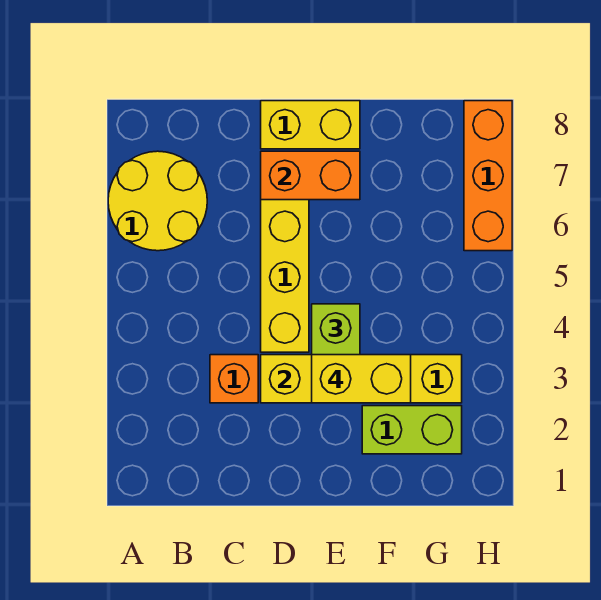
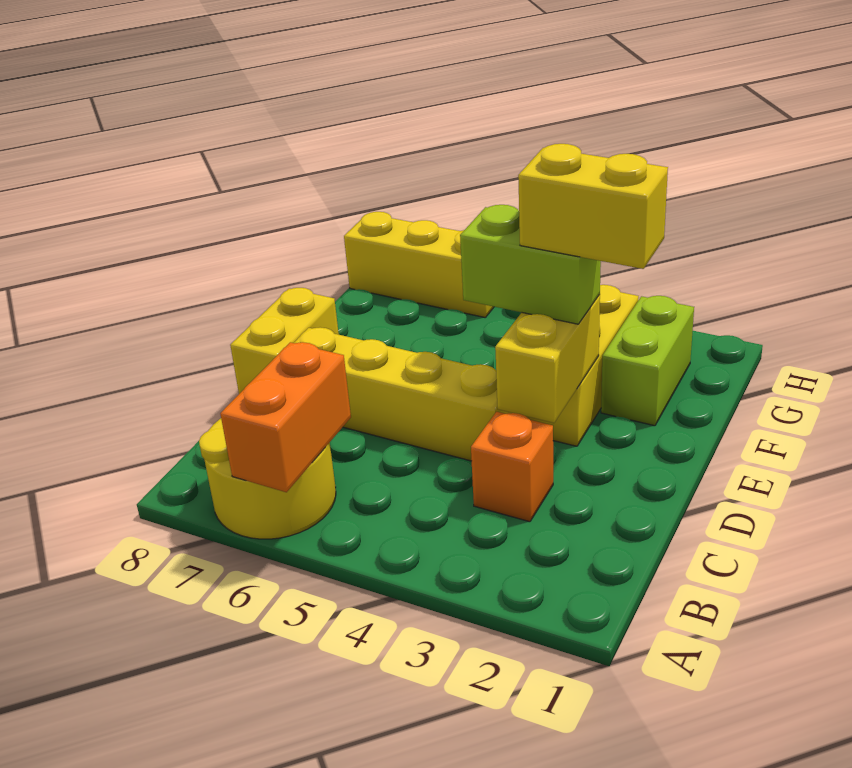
orange 1x2 brick [261,151,360,200] -> orange 1x2 brick moved to [220,342,351,492]
yellow 1x2 brick [312,355,411,403] -> yellow 1x2 brick turned to [518,144,668,269]
orange 1x3 brick [464,101,512,251] -> yellow 1x3 brick [344,212,494,318]

